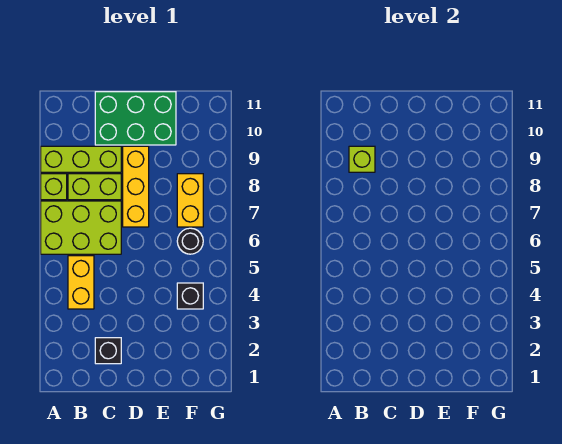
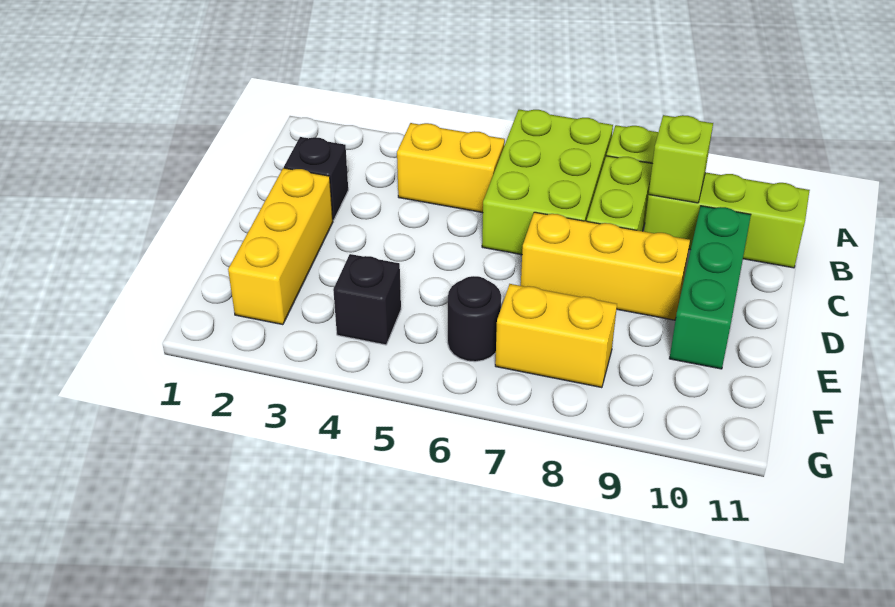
lime 1x3 brick [41,146,121,172] -> lime 1x3 brick turned to [644,172,810,268]
green 2x3 brick [95,92,176,145] -> green 1x3 brick [669,206,751,369]
none -> yellow 1x3 brick [228,168,333,325]

